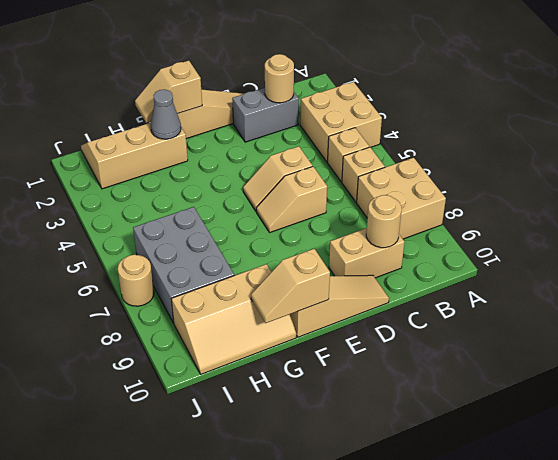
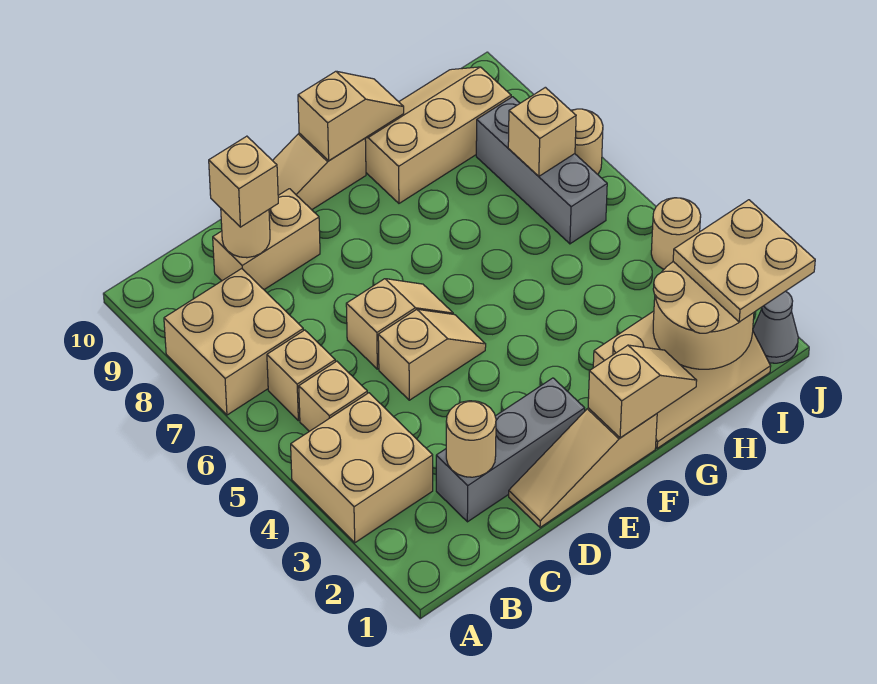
grey 1x2 brick [232,88,299,142] -> grey 1x3 brick [436,378,585,522]
none -> tan 1x1 brick [209,136,278,227]
grey 1x1 cone [151,89,181,139] -> grey 1x1 cone moved to [753,291,798,363]
none -> tan 2x2 round brick [653,262,754,369]
grey 2x3 brick [133,207,234,323] -> grey 1x3 brick [476,97,607,244]
none -> tan 2x2 plate [673,200,815,322]
none -> tan 1x1 brick [508,87,576,176]
none -> tan 1x1 round brick [651,198,701,269]

